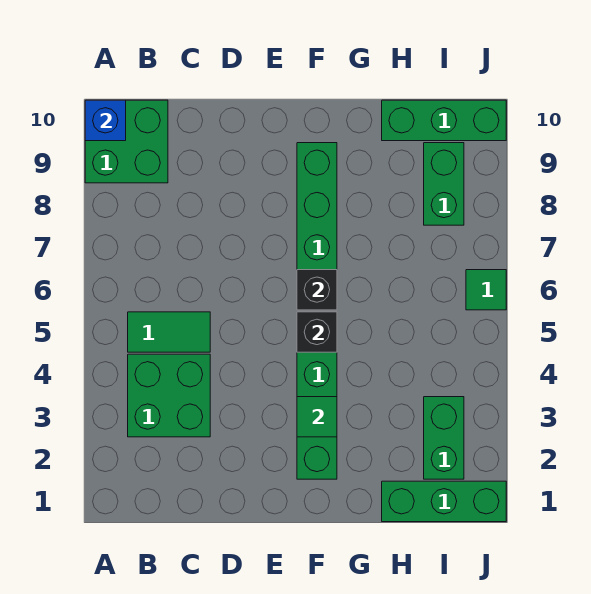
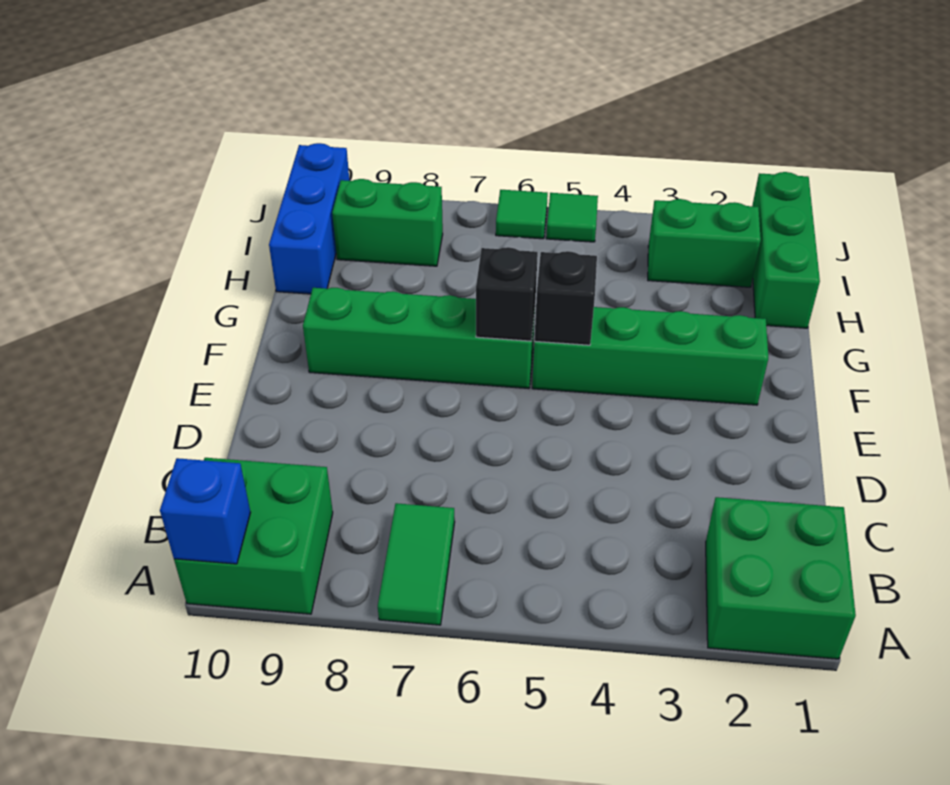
green 2x2 brick [128,354,210,437] -> green 2x2 brick moved to [706,497,856,659]
green 1x2 tile [128,312,210,352] -> green 1x2 tile moved to [378,503,455,625]
green 1x1 tile [297,397,337,437] -> green 1x1 tile moved to [546,193,598,242]
green 1x3 brick [382,100,506,141] -> blue 1x3 brick [269,143,349,294]

